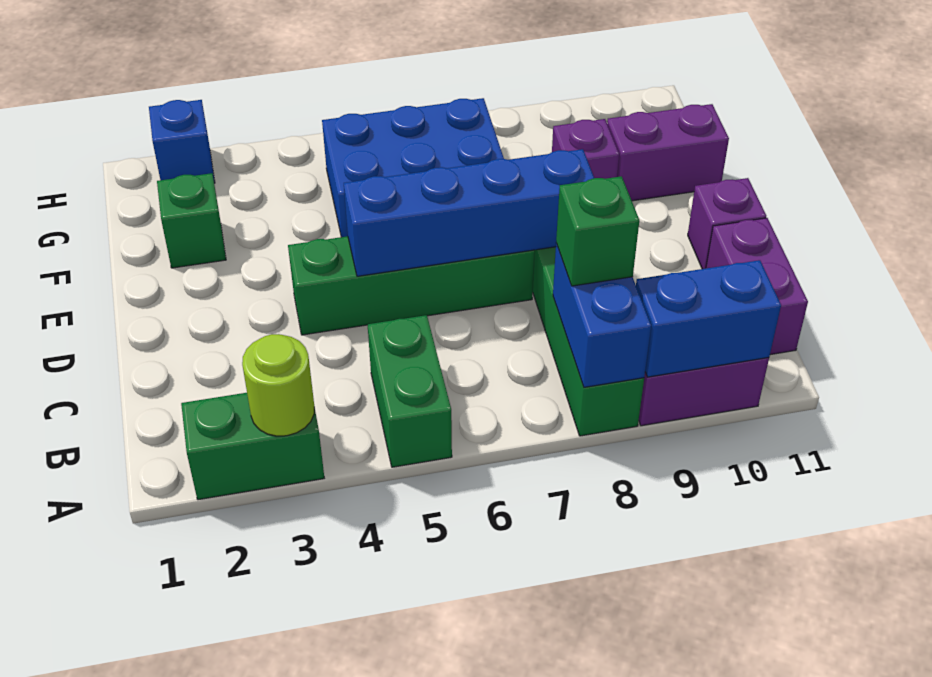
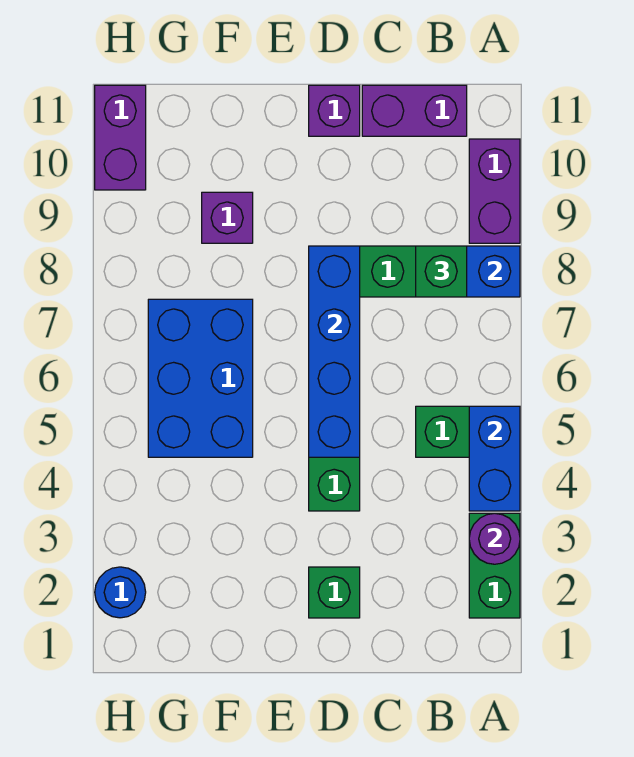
lime 1x1 round brick [242,334,314,436] -> purple 1x1 round brick [469,513,520,564]
blue 1x2 brick [636,260,781,377] -> blue 1x2 brick moved to [469,406,520,511]
green 1x1 brick [157,173,226,268] -> green 1x1 brick moved to [309,567,360,618]
purple 1x2 brick [607,104,729,201] -> purple 1x2 brick moved to [95,85,146,190]
blue 1x1 brick [149,100,215,183] -> blue 1x1 round brick [95,567,146,618]

